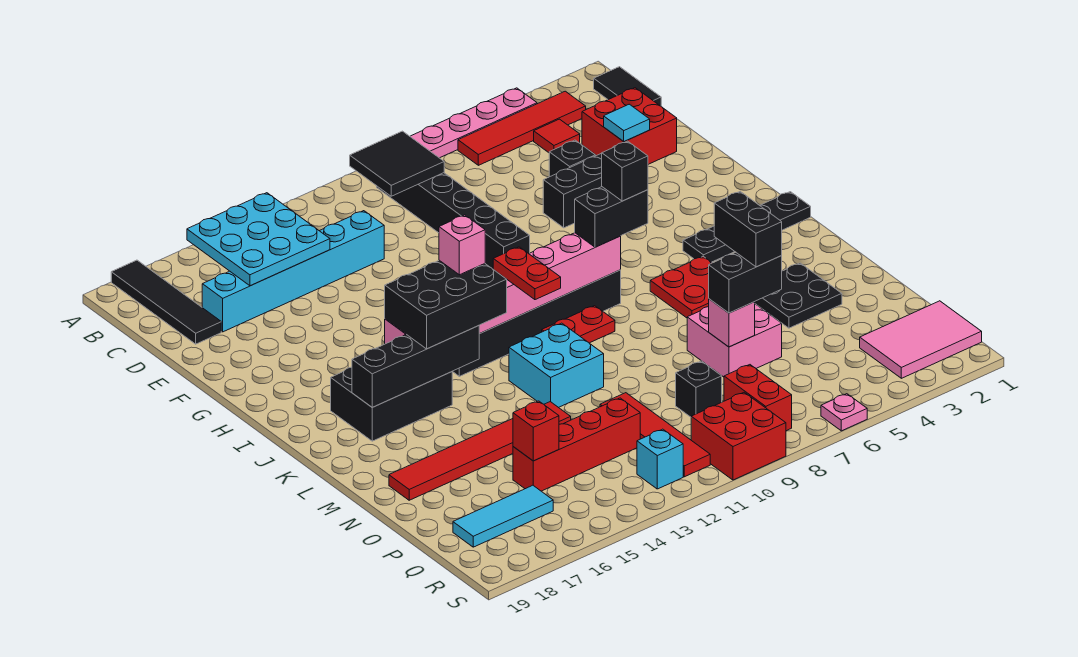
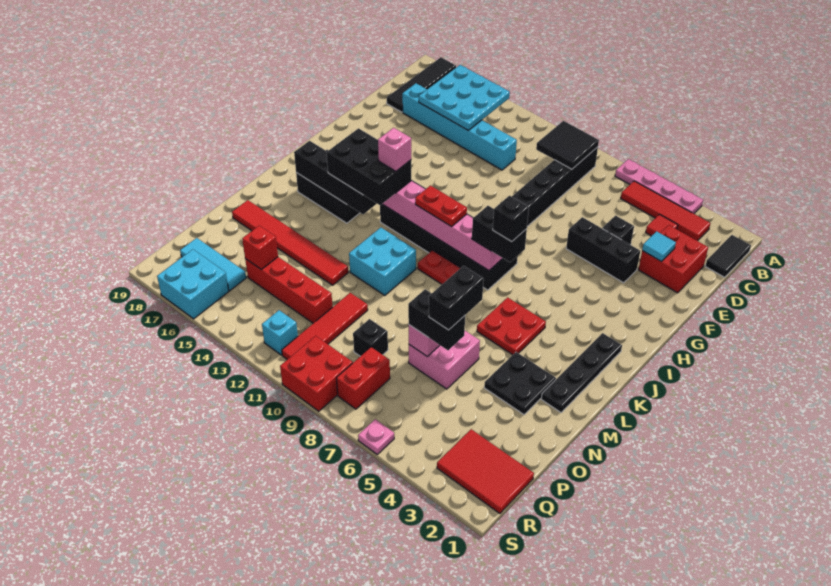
black 1x4 plate [683,192,811,262] -> black 1x4 plate turned to [541,333,622,412]
red 1x2 plate [493,247,561,300] -> red 1x2 plate turned to [415,186,467,227]
pink 2x3 tile [860,301,982,378] -> red 2x3 tile [437,429,534,513]
none -> cyan 2x2 brick [157,249,229,319]

